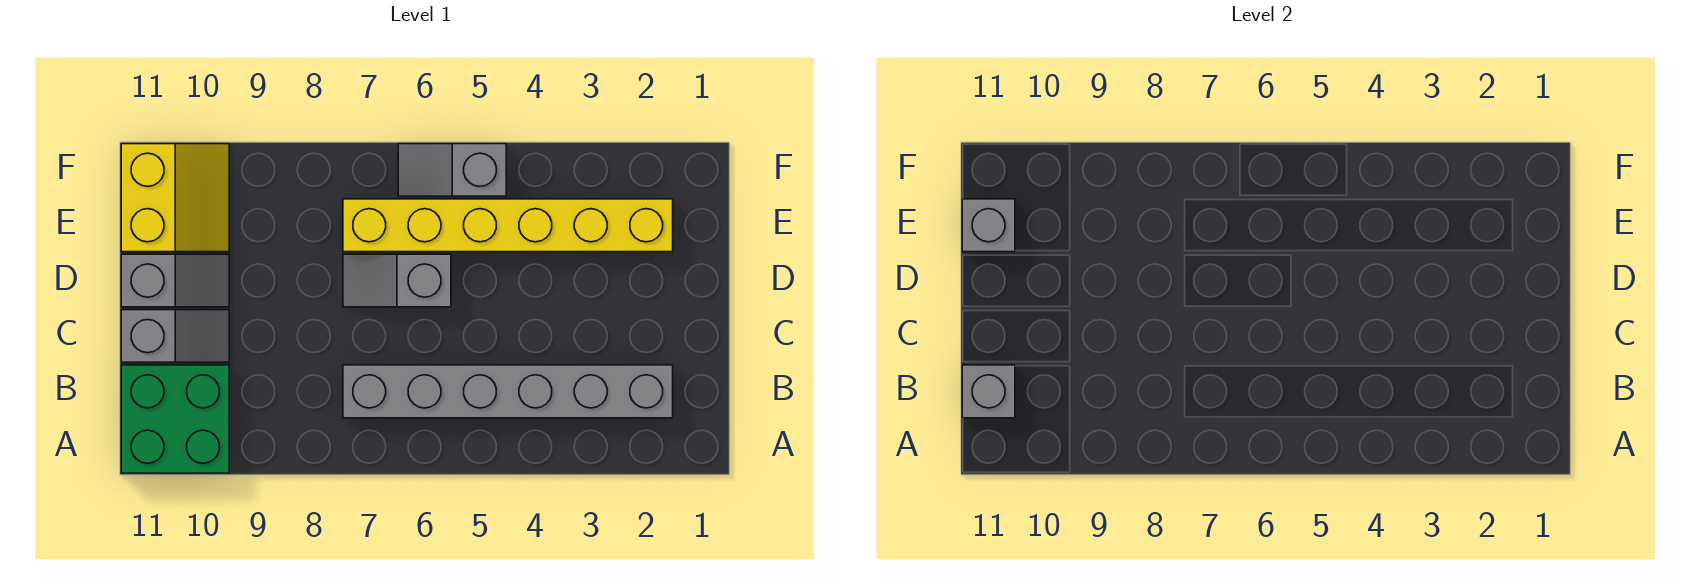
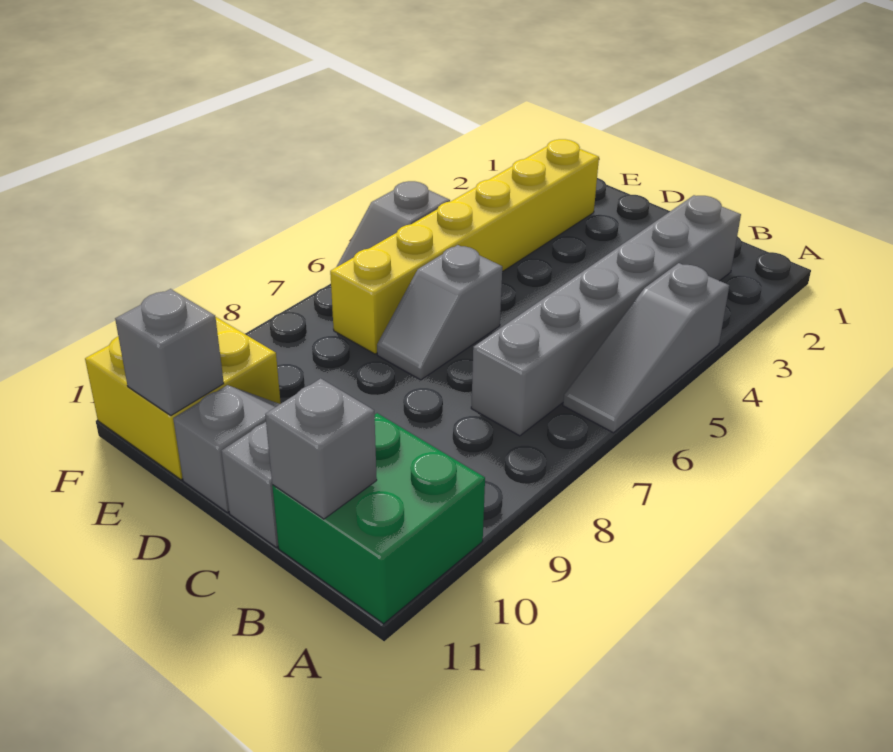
none -> grey 1x3 slope [563,263,729,433]
yellow 2x2 slope [121,144,229,252] -> yellow 2x2 brick [85,317,281,480]

